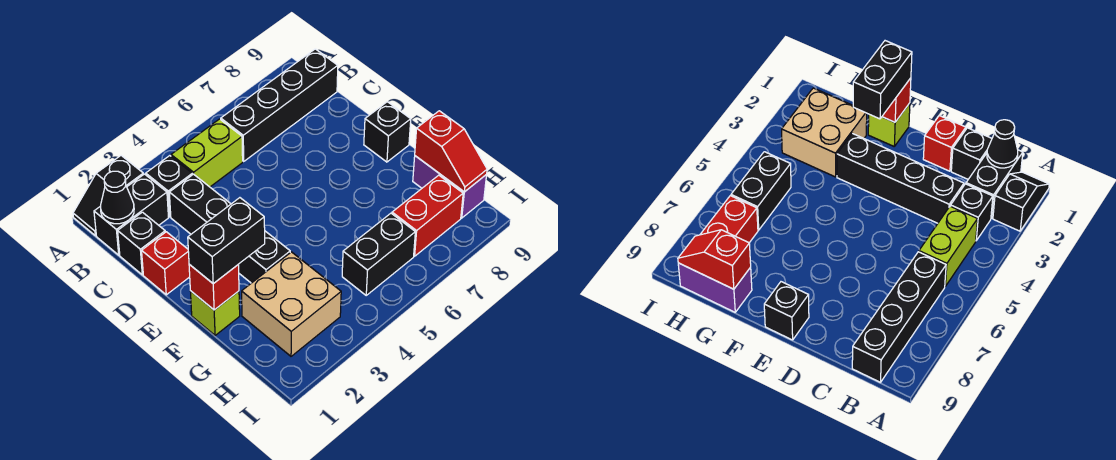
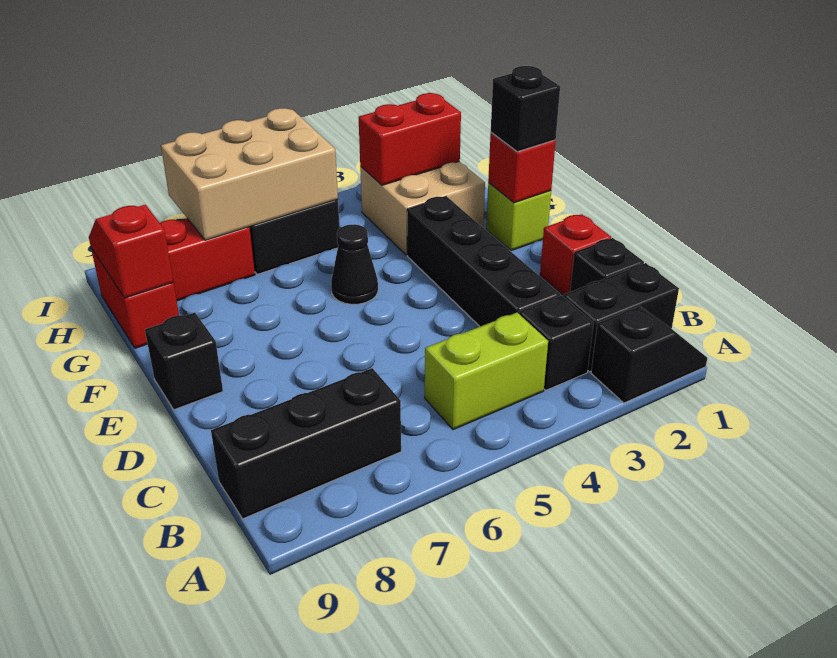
black 1x1 cone [101,171,134,224] -> black 1x1 cone moved to [331,224,378,304]
black 1x4 brick [221,49,338,161] -> black 1x3 brick [211,368,401,519]
black 1x2 brick [188,198,265,284] -> black 1x1 brick [491,66,560,152]
purple 1x2 brick [413,156,487,218] -> red 1x2 brick [91,248,179,348]
none -> red 1x2 brick [358,93,461,185]
none -> tan 2x3 brick [161,108,338,240]

